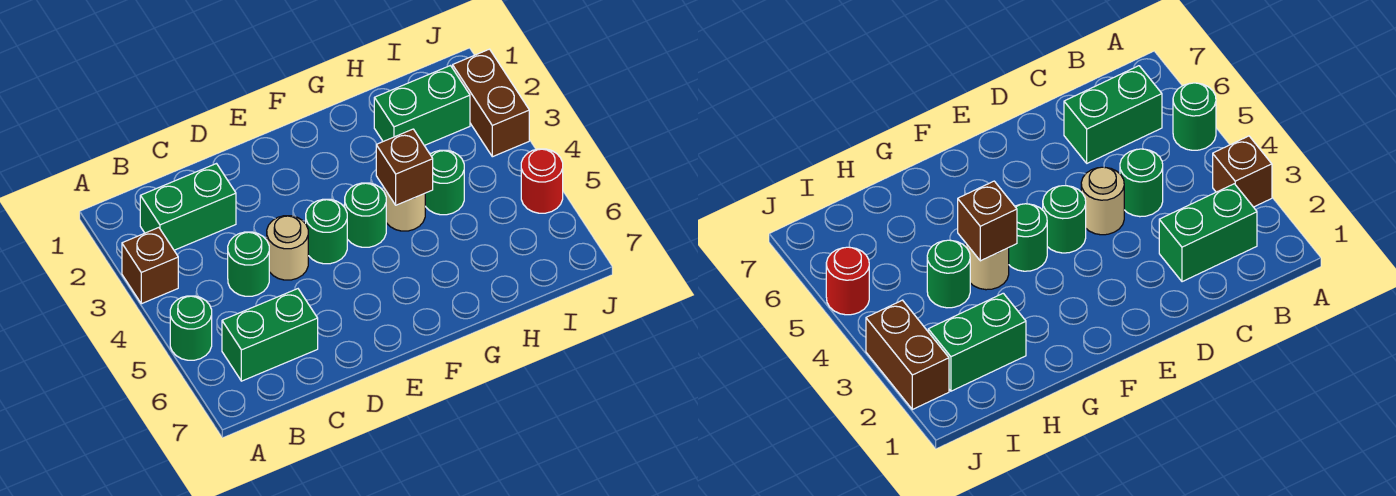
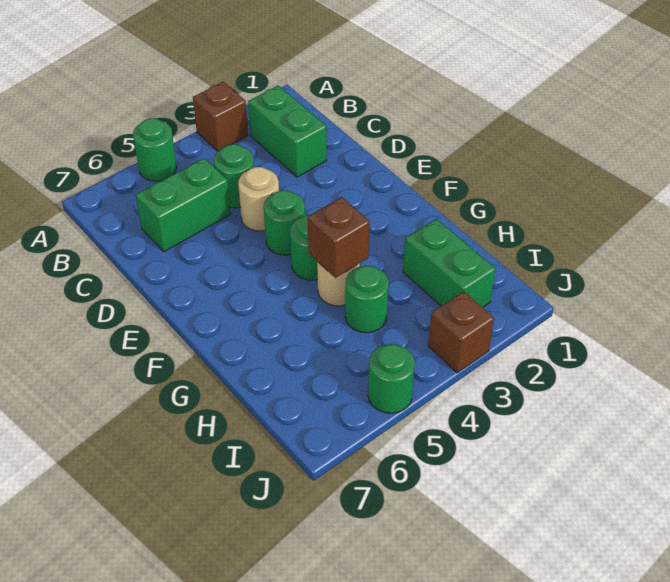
green 1x2 brick [222,289,318,381] -> green 1x2 brick turned to [136,158,231,252]
brown 1x2 brick [453,49,529,157] -> brown 1x1 brick [428,292,494,373]
red 1x1 round brick [521,149,563,213] -> green 1x1 round brick [368,344,415,413]

